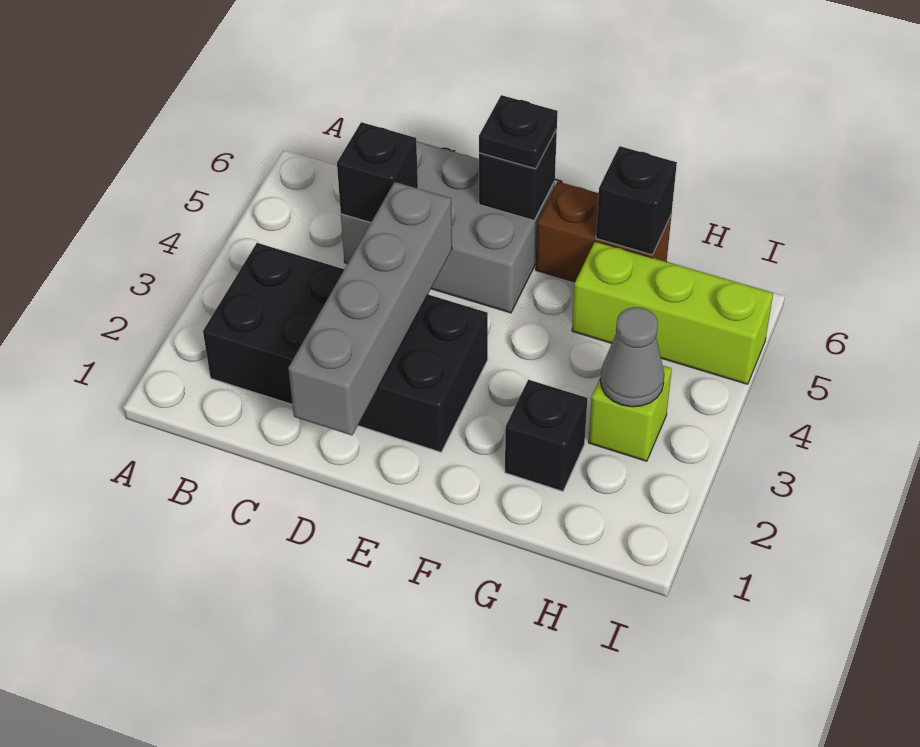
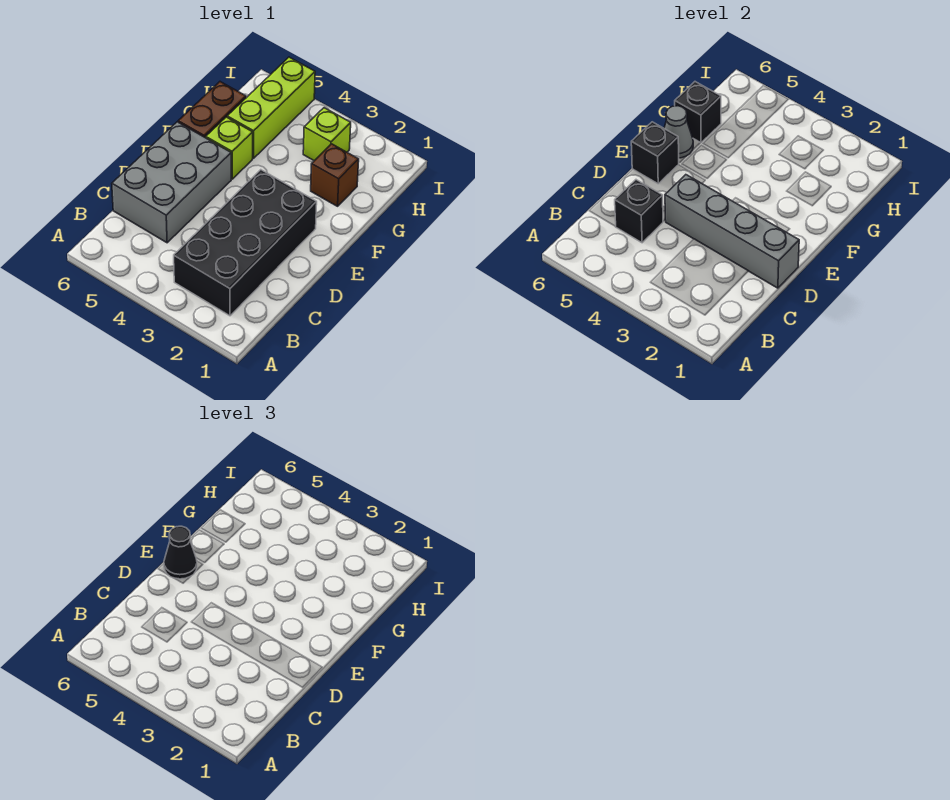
black 1x1 plate [479,95,558,169] -> black 1x1 cone [164,526,197,579]
none -> lime 1x1 brick [206,117,253,179]
black 1x1 brick [505,380,587,491] -> brown 1x1 brick [311,144,359,206]
grey 1x1 cone [600,307,664,407] -> grey 1x1 cone moved to [664,106,693,158]

